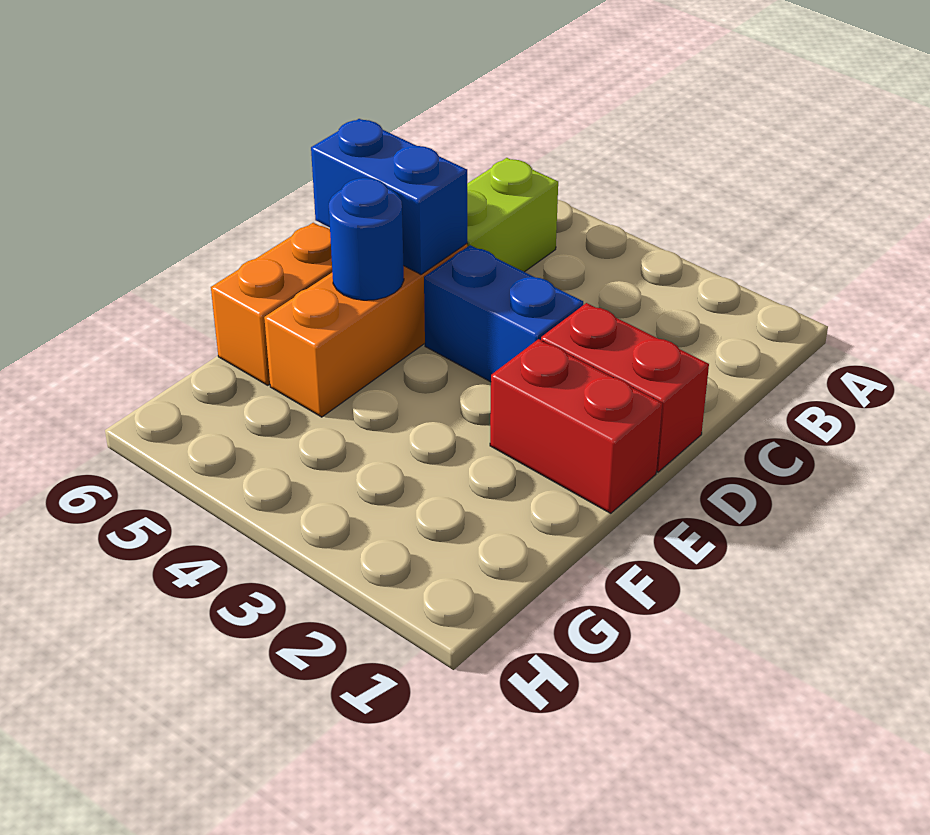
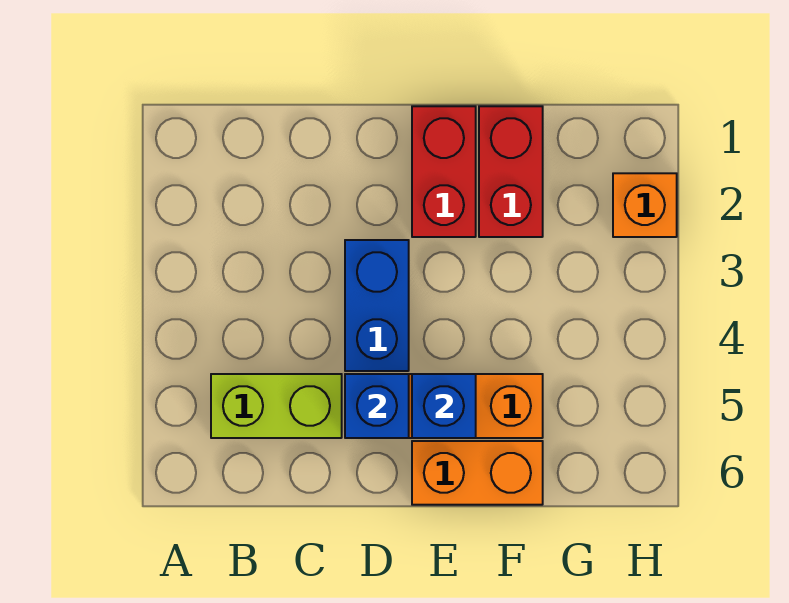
red 1x2 brick [541,303,709,472] -> red 1x2 brick moved to [479,106,543,237]
blue 1x2 brick [311,119,467,274] -> blue 1x1 brick [345,374,409,438]
blue 1x1 round brick [329,178,404,300] -> blue 1x1 brick [412,374,476,438]
none -> orange 1x1 brick [613,173,677,237]

